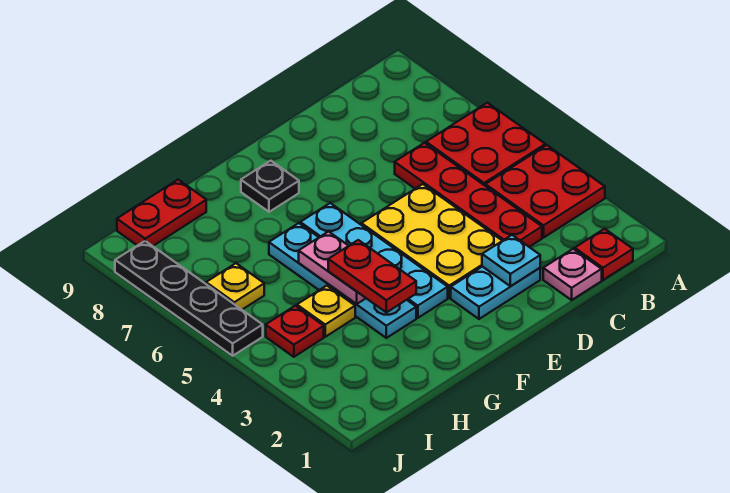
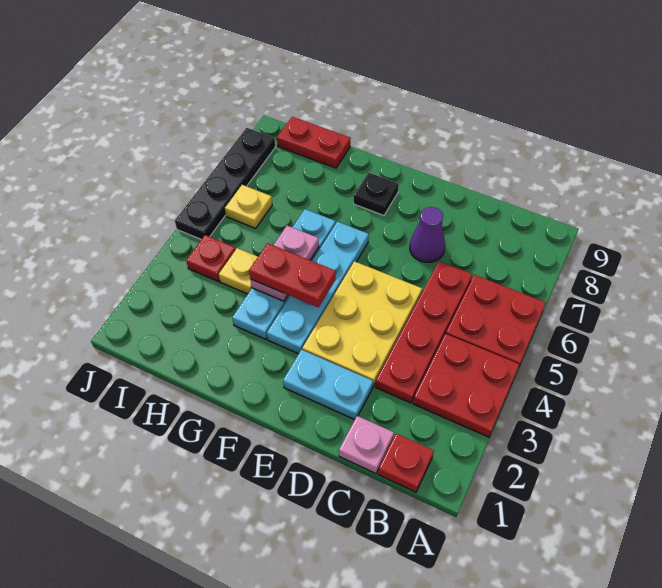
cyan 1x1 plate [482,235,540,286] -> none
none -> purple 1x1 cone [410,207,445,262]
red 1x2 plate [328,240,416,312] -> red 1x2 plate turned to [249,243,336,307]

